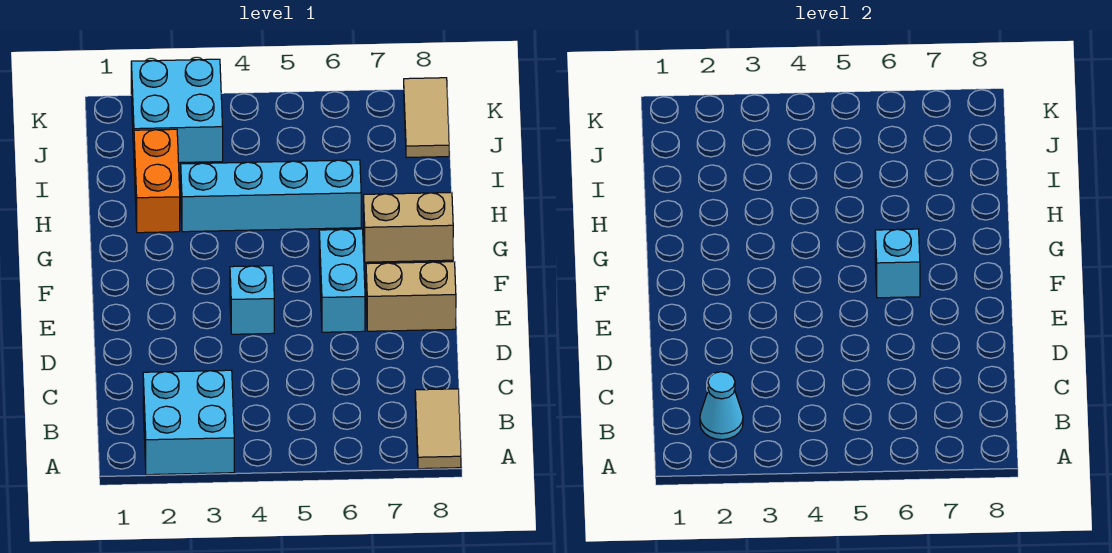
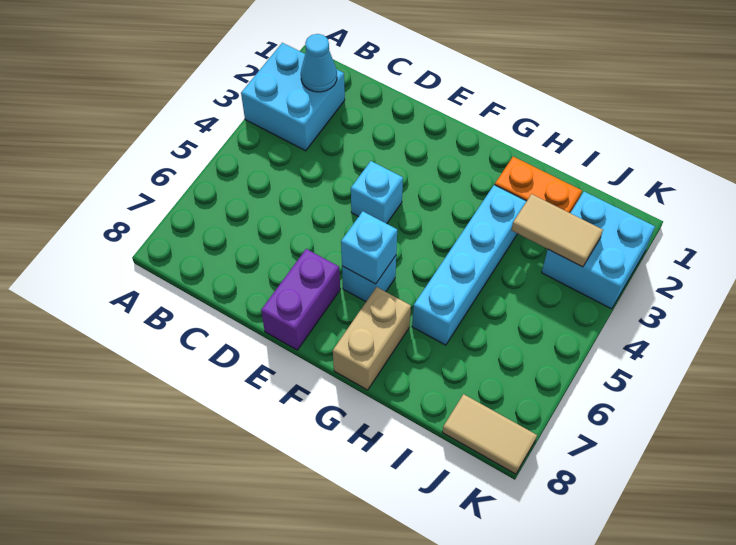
tan 1x2 tile [415,389,461,469] -> tan 1x2 tile moved to [512,194,603,267]
cyan 1x2 brick [319,229,365,332] -> cyan 1x1 brick [342,256,396,301]
tan 1x2 brick [366,262,456,331] -> purple 1x2 brick [261,249,340,350]

